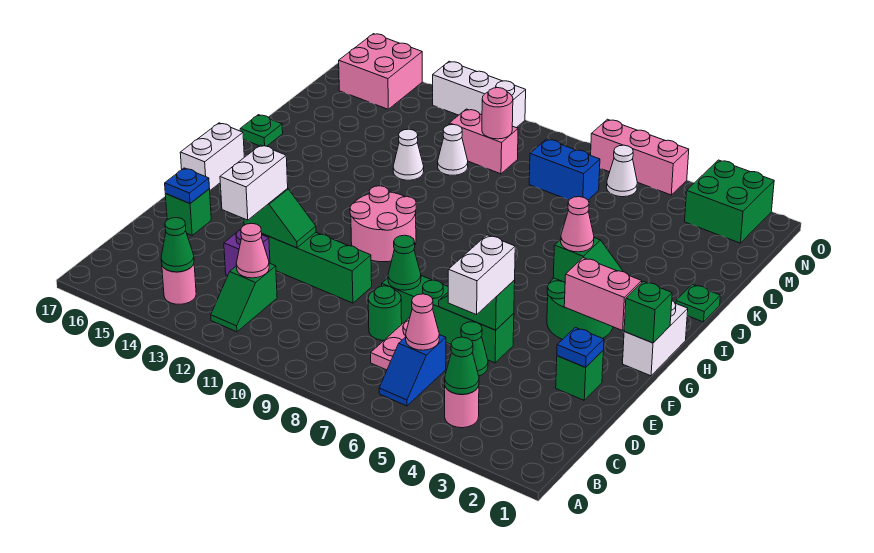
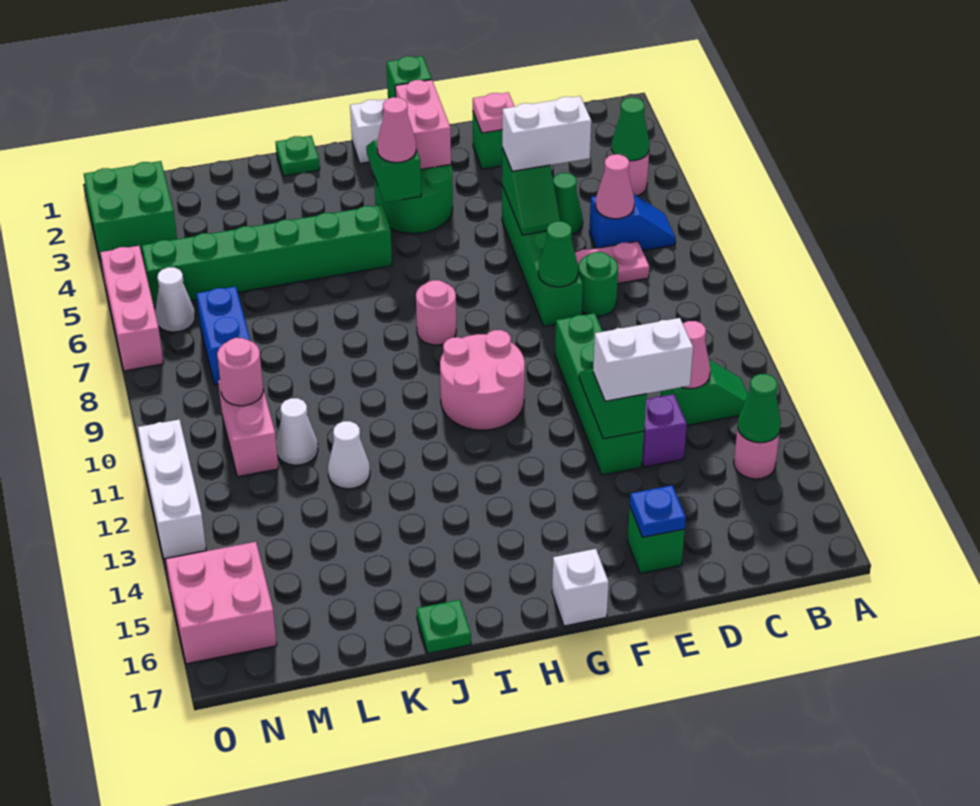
blue 1x1 plate [557,327,604,367] -> pink 1x1 plate [473,92,515,133]
white 1x2 brick [180,123,244,190] -> white 1x1 brick [552,549,609,626]
none -> pink 1x1 round brick [416,280,456,345]
none -> green 1x6 brick [142,205,392,307]

